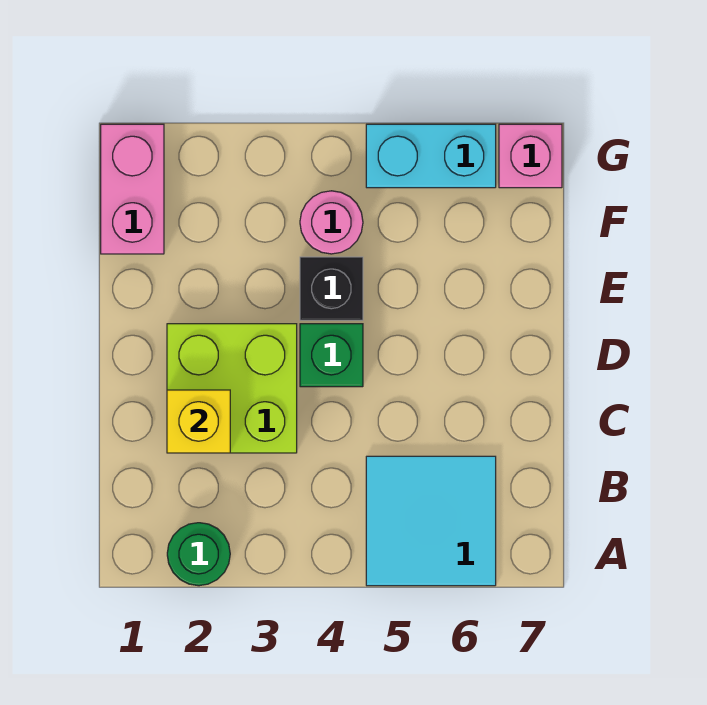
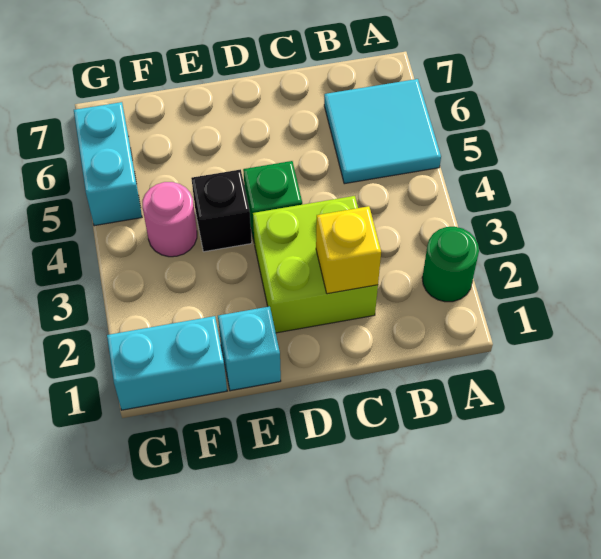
none -> cyan 1x1 brick [218,306,281,391]
pink 1x2 brick [101,124,164,254] -> cyan 1x2 brick [107,316,227,410]
pink 1x1 brick [499,124,562,188] -> none

